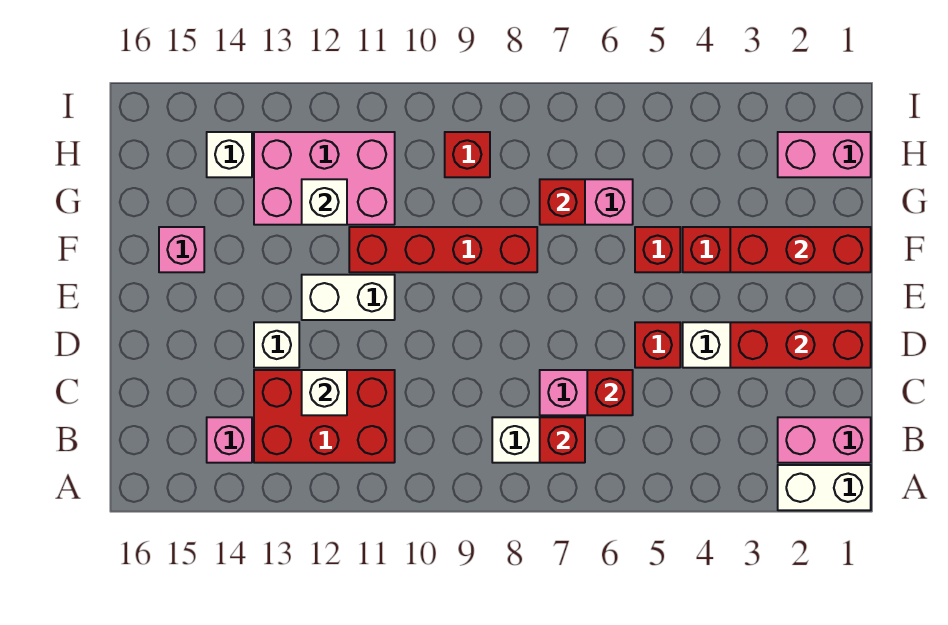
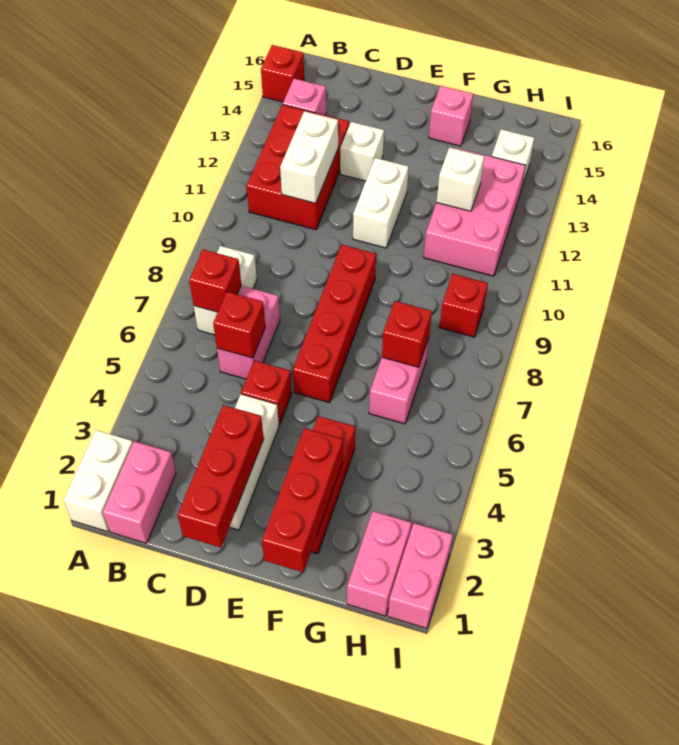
white 1x1 brick [302,370,347,415] -> white 1x2 brick [280,111,338,203]
red 1x1 brick [635,227,680,272] -> red 1x1 brick moved to [261,45,304,102]
red 1x4 brick [349,227,537,272] -> red 1x4 brick moved to [293,245,376,403]
none -> pink 1x2 brick [388,523,453,628]

